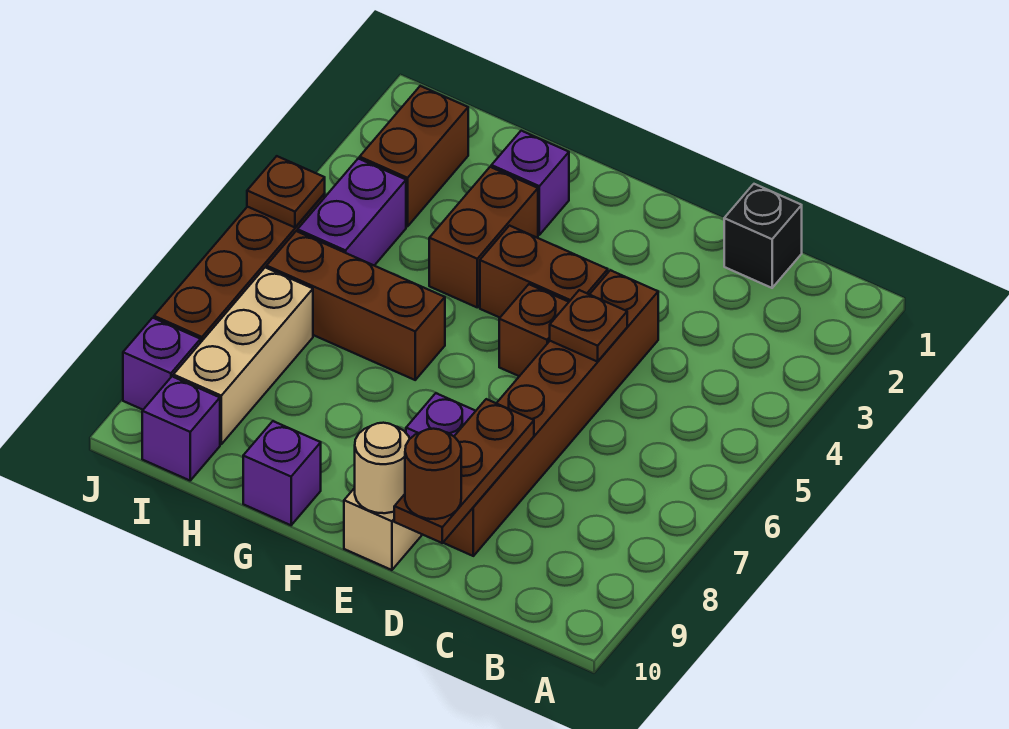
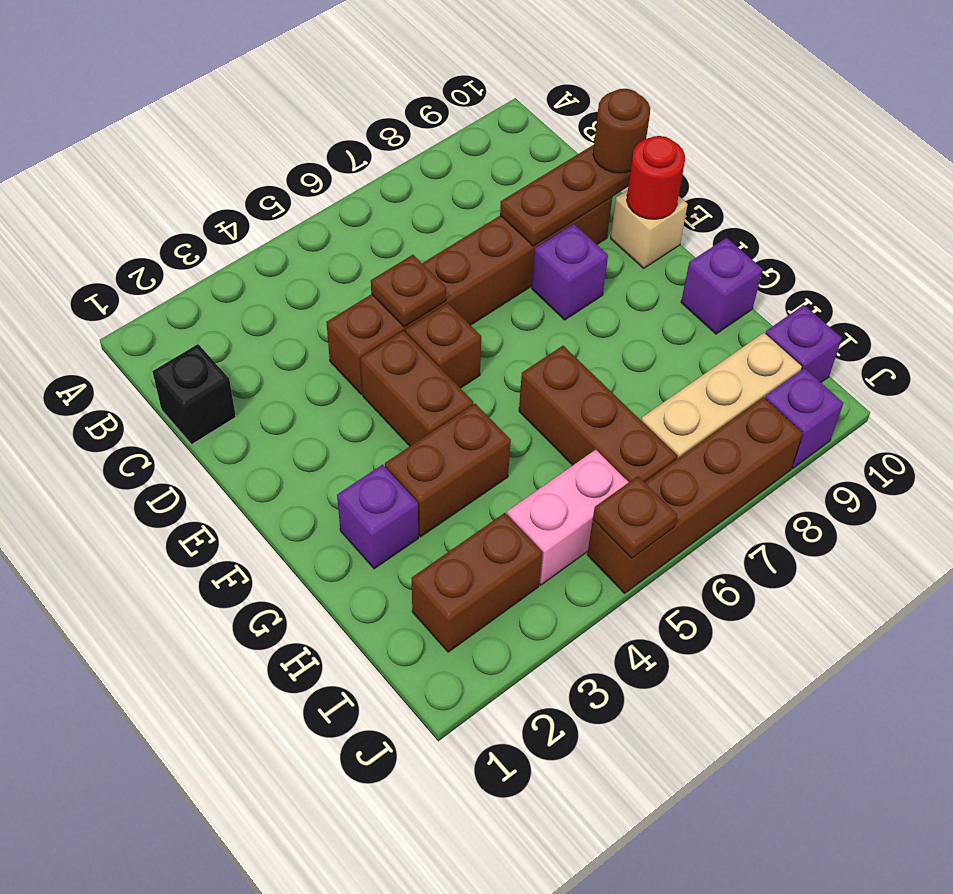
tan 1x1 round brick [355,423,410,513] -> red 1x1 round brick [627,136,685,219]
purple 1x2 brick [298,159,406,265] -> pink 1x2 brick [507,450,629,585]

